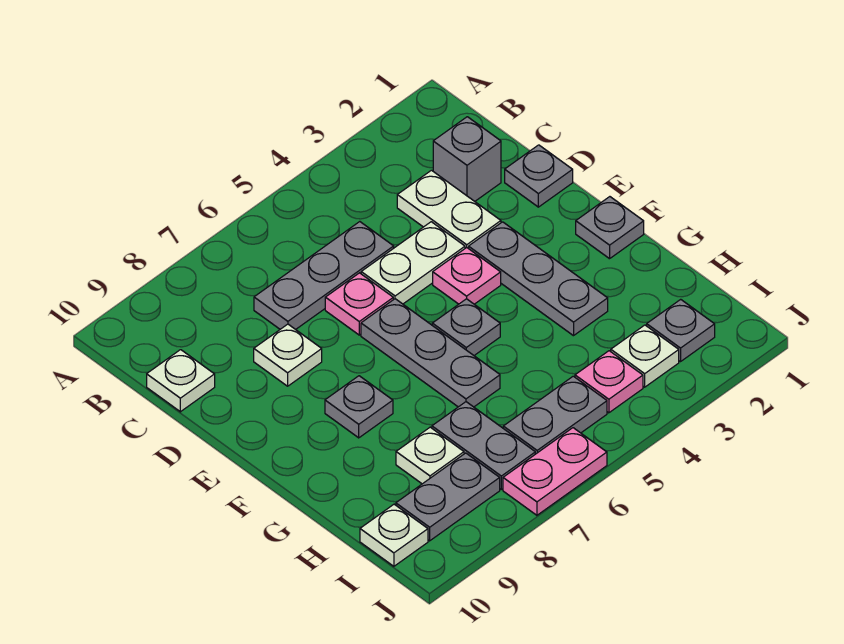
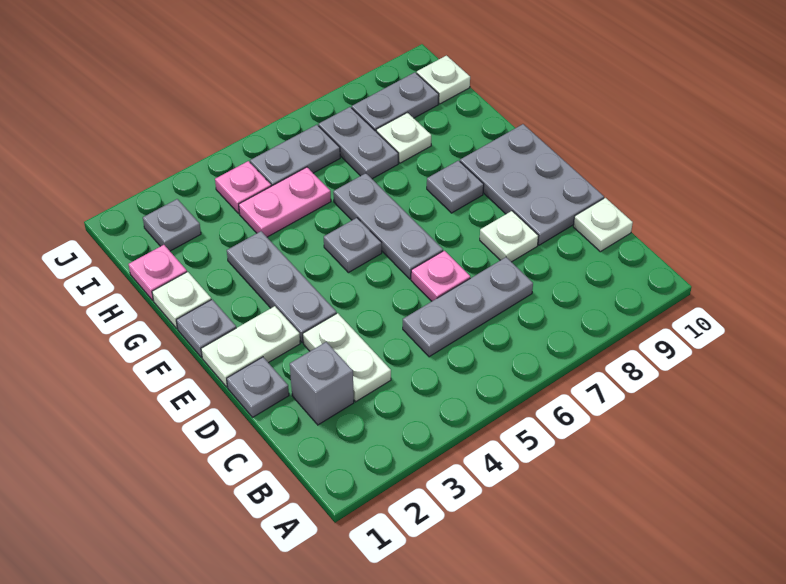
white 1x2 plate [361,222,465,304] -> white 1x2 plate moved to [201,306,300,387]
none -> grey 2x3 plate [460,124,604,245]
pink 1x1 plate [433,248,501,304] -> pink 1x1 plate moved to [129,245,187,300]
white 1x1 plate [611,325,679,387] -> white 1x1 plate moved to [152,272,211,328]
pink 1x2 plate [503,428,607,515] -> pink 1x2 plate moved to [239,167,331,237]

